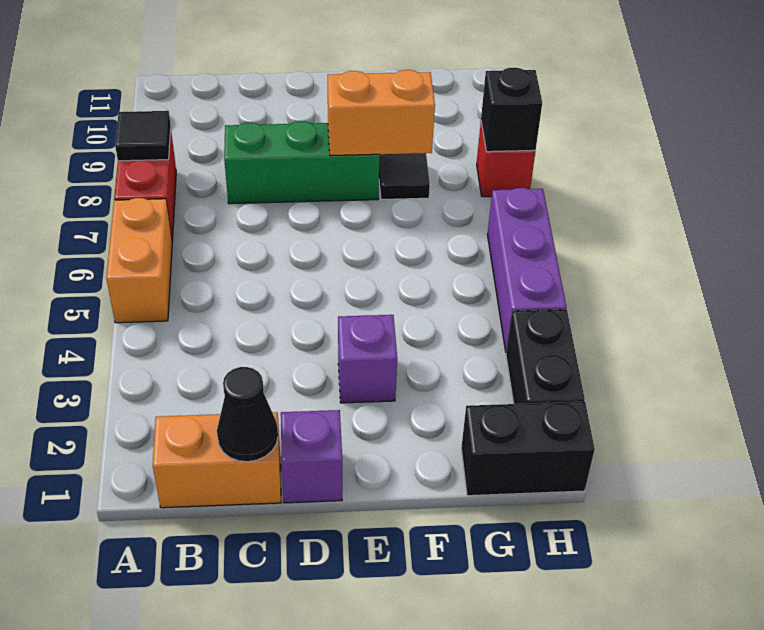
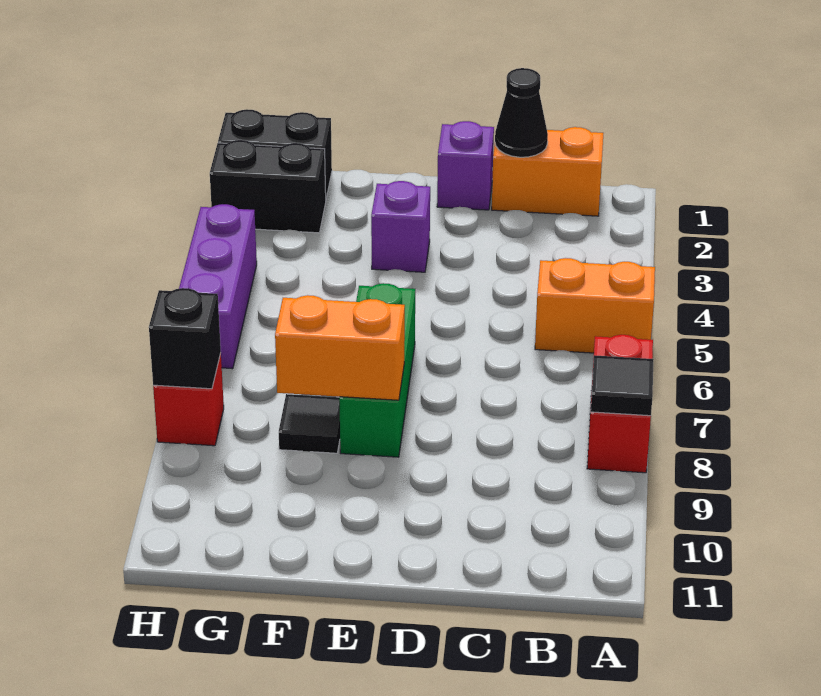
orange 1x2 brick [106,198,172,323] -> orange 1x2 brick turned to [535,258,655,353]
green 1x3 brick [224,121,380,204] -> green 1x3 brick turned to [339,283,415,457]
black 1x2 brick [506,309,585,404] -> black 1x2 brick turned to [210,140,326,233]

